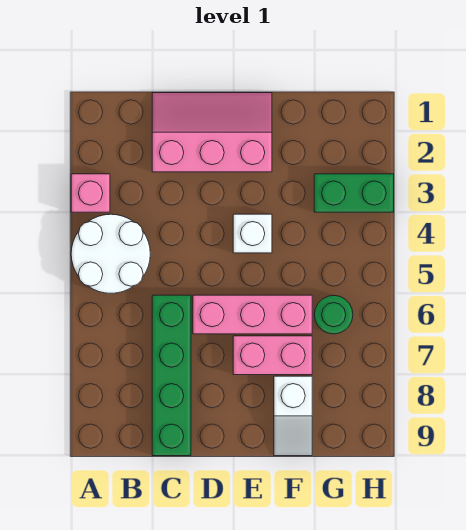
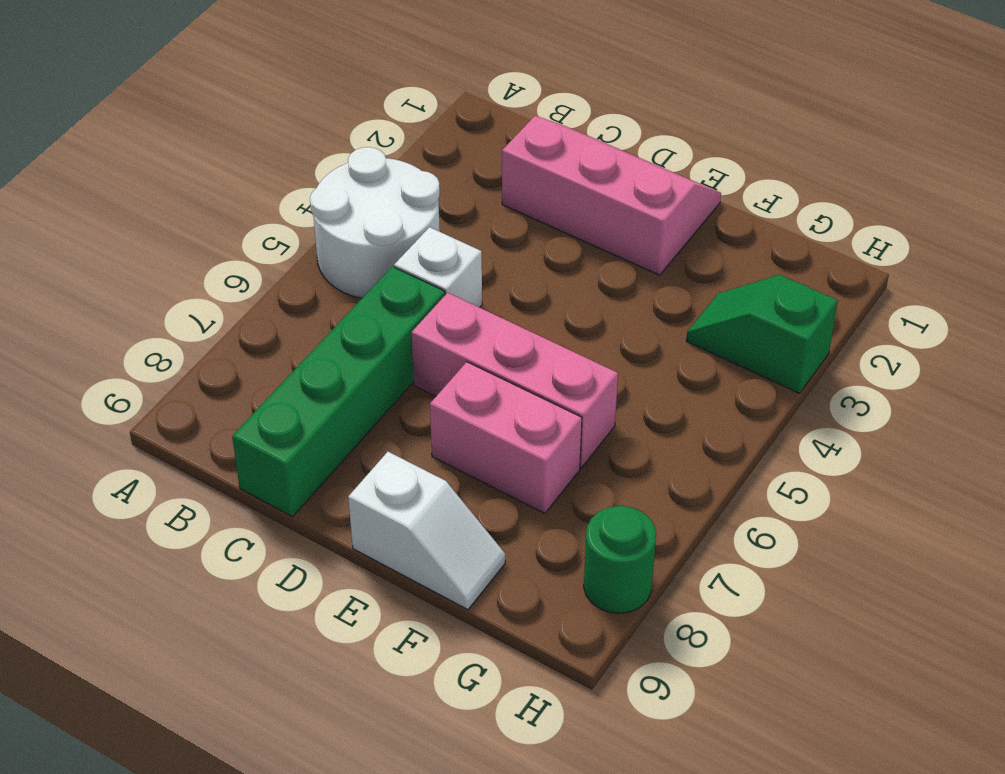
pink 1x1 brick [71,174,110,212] -> none
white 1x1 brick [233,214,272,253] -> white 1x1 brick moved to [394,227,482,307]
white 1x2 slope [274,376,312,456] -> white 1x2 slope turned to [348,452,505,610]
green 1x2 brick [314,174,394,212] -> green 1x2 slope [686,275,838,393]
green 1x1 round brick [314,295,353,334] -> green 1x1 round brick moved to [584,506,656,613]

